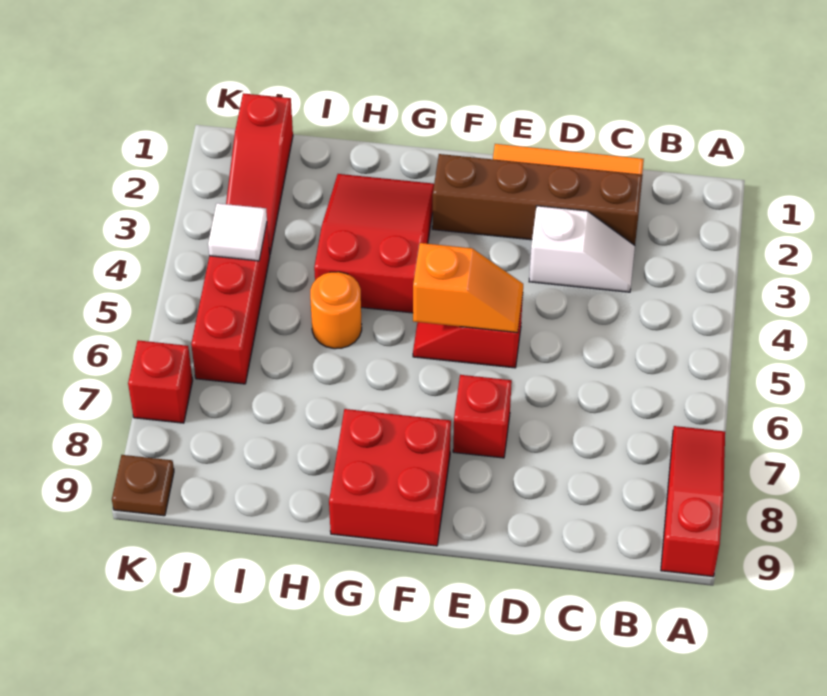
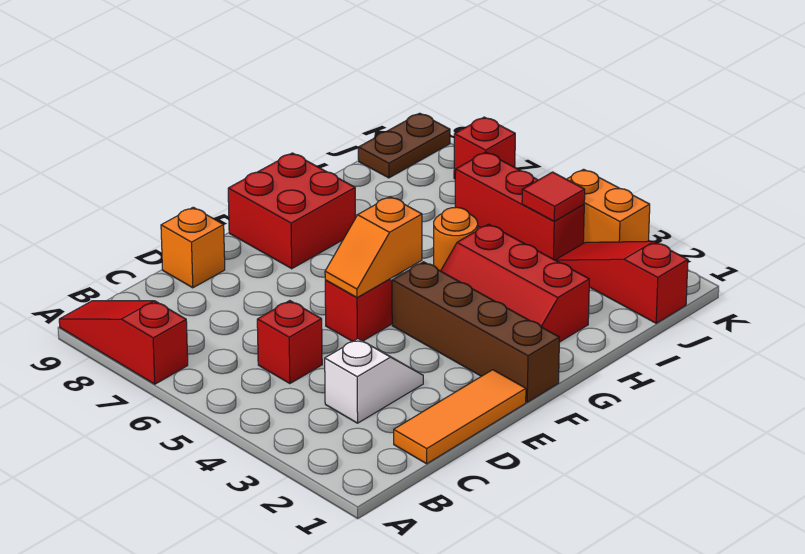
red 1x3 slope [661,426,725,576] -> red 1x3 slope turned to [59,300,188,384]
brown 1x4 brick [432,154,643,245] -> brown 1x4 brick turned to [392,262,559,402]
white 1x2 slope [529,206,635,292] -> white 1x2 slope turned to [325,339,423,423]
none -> orange 1x1 brick [161,207,225,288]
red 1x1 brick [453,375,512,458] -> red 1x1 brick moved to [257,301,322,384]
red 2x3 slope [314,174,434,313] -> red 2x3 slope turned to [441,224,589,342]
white 1x1 tile [208,203,267,261] -> red 1x1 tile [522,172,585,221]
none -> orange 1x2 brick [567,169,650,243]
brown 1x1 plate [112,455,174,516] -> brown 1x2 plate [358,113,450,178]

